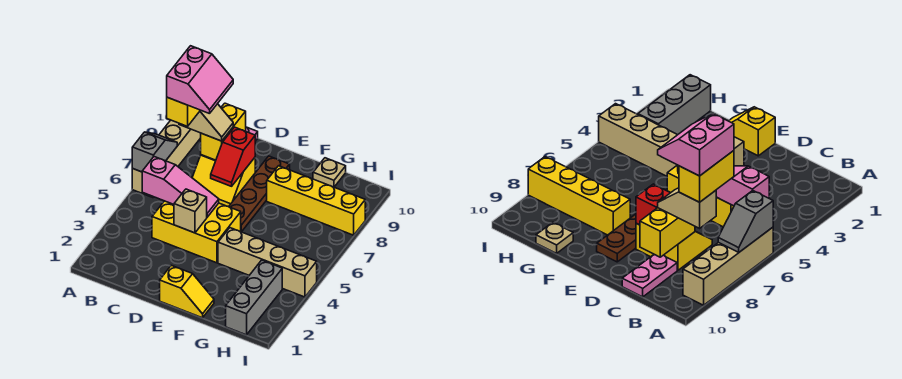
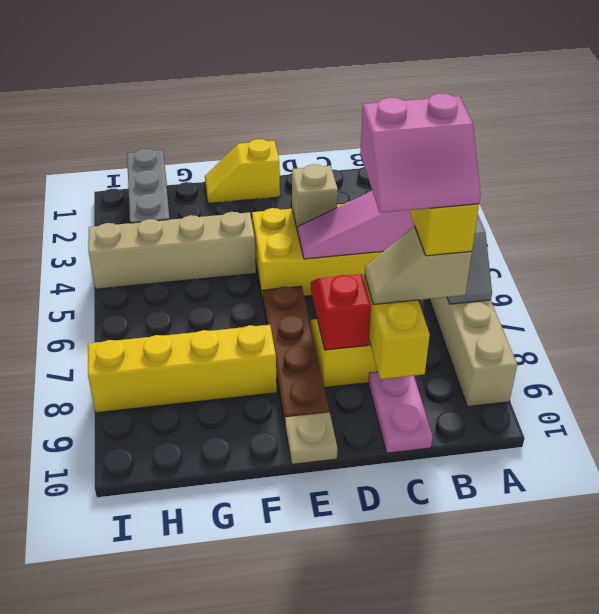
pink 2x2 slope [167,46,233,114] -> pink 2x2 slope turned to [360,93,481,213]
tan 1x1 plate [313,158,346,187] -> tan 1x1 plate moved to [285,412,337,464]

